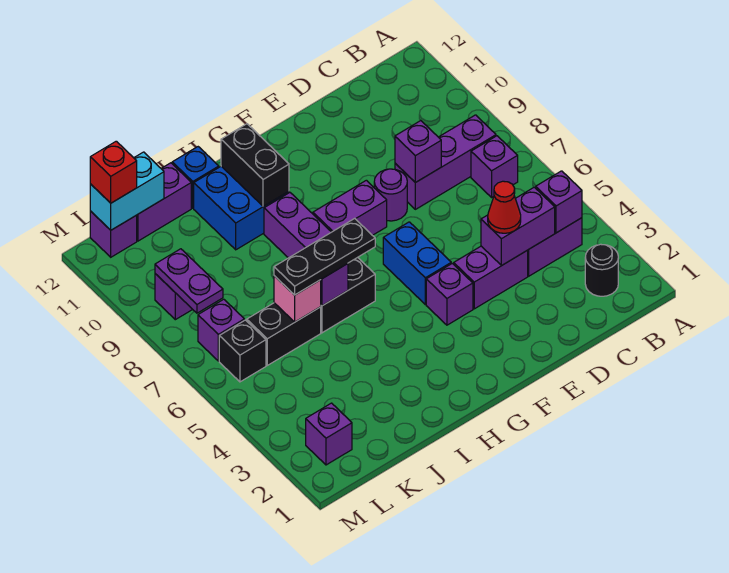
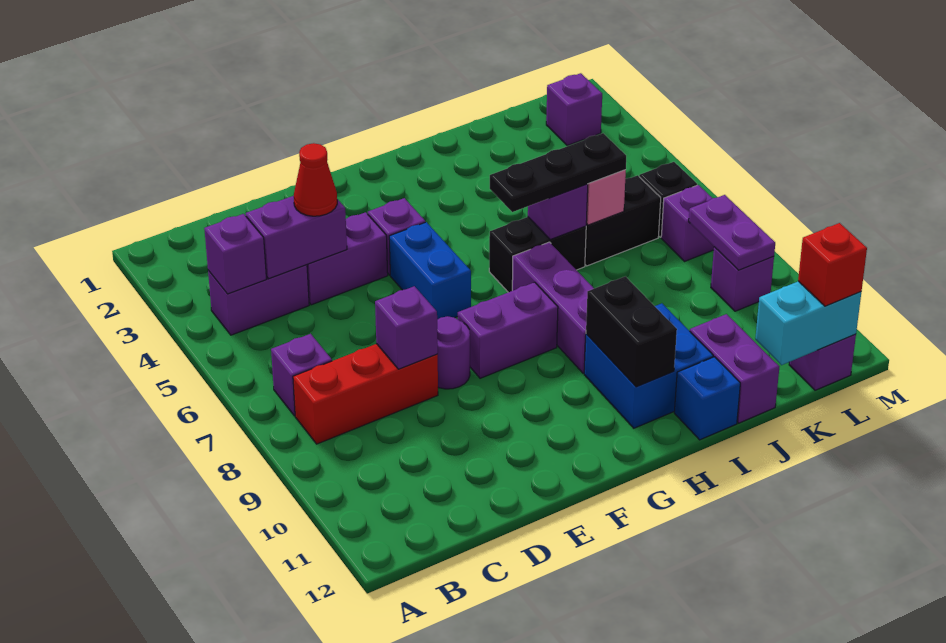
black 1x1 round brick [585,244,618,296] -> none
purple 1x3 brick [395,115,496,209] -> red 1x3 brick [293,344,438,444]
purple 1x2 brick [137,163,191,241] -> purple 1x2 brick turned to [690,314,779,423]

